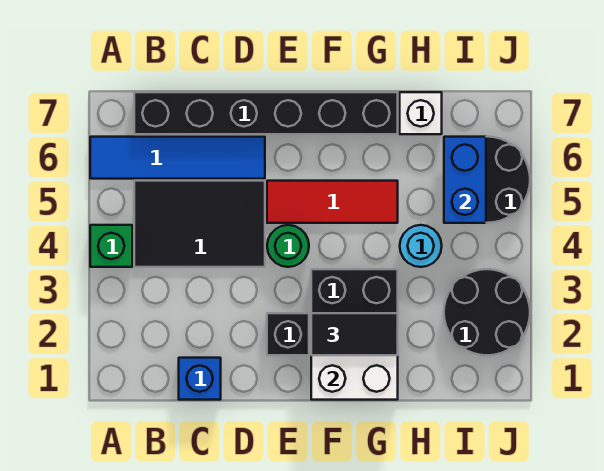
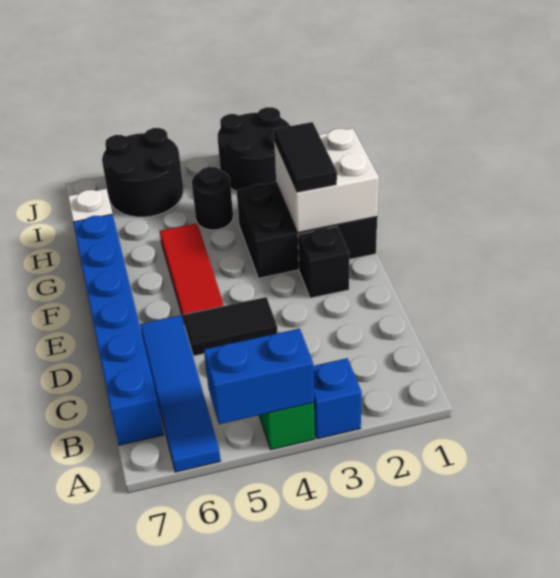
black 2x3 tile [134,181,265,267] -> black 1x2 tile [183,297,277,356]
black 1x6 brick [134,92,398,134] -> blue 1x6 brick [73,214,164,445]
blue 1x1 brick [179,358,221,400] -> blue 1x1 brick moved to [313,358,362,439]
green 1x1 round brick [267,225,309,267] -> none
cyan 1x1 round brick [400,225,442,267] -> black 1x1 round brick [192,167,233,230]
blue 1x2 brick [444,137,486,223] -> blue 1x2 brick moved to [204,329,314,424]

